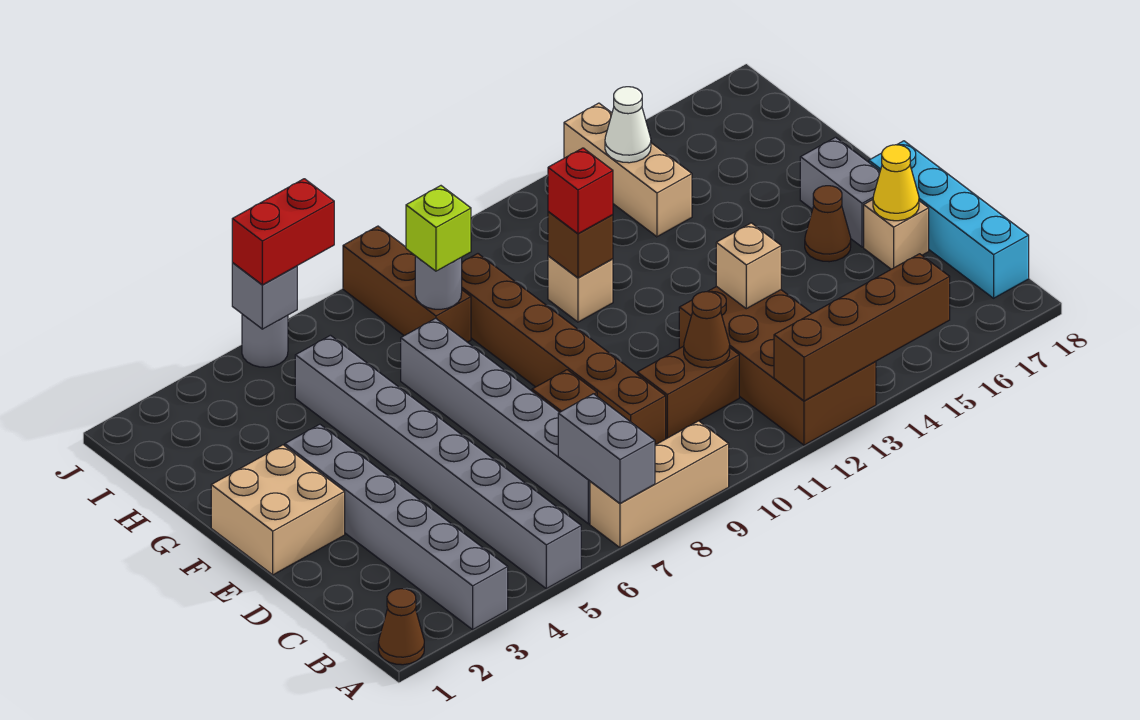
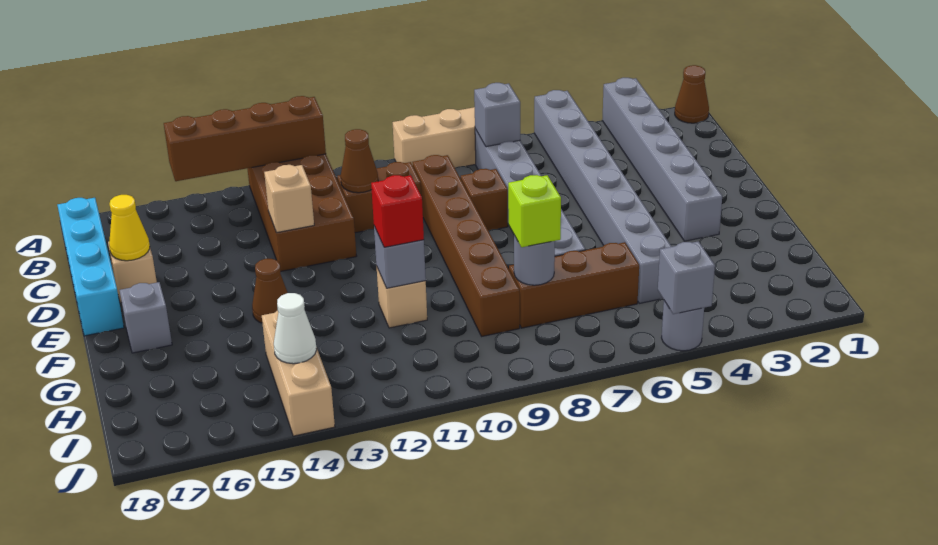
grey 1x2 brick [558,394,655,503] -> grey 1x1 brick [474,83,520,147]
tan 2x2 brick [211,445,345,575] -> none
brown 1x1 cone [805,186,851,262] -> brown 1x1 cone moved to [252,259,288,323]
grey 1x2 brick [800,137,880,247] -> grey 1x1 brick [119,282,172,353]
brown 1x1 brick [548,211,613,278] -> grey 1x1 brick [374,226,426,288]
brown 1x3 brick [343,226,471,342] -> brown 1x3 brick turned to [509,242,639,328]
red 1x2 brick [232,179,334,285] -> none

